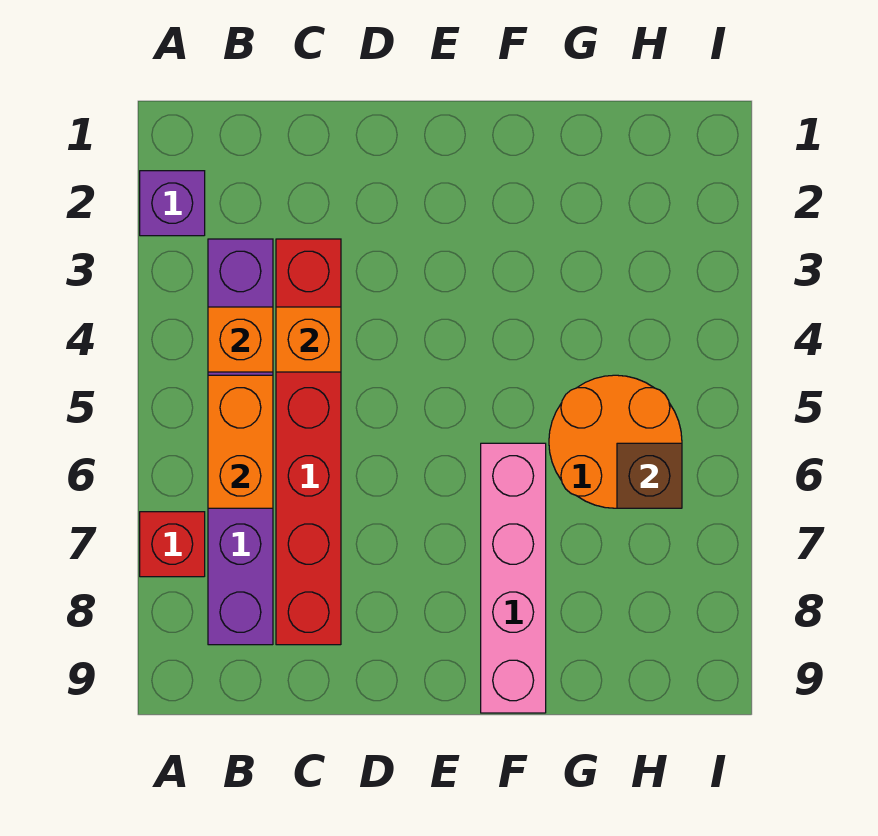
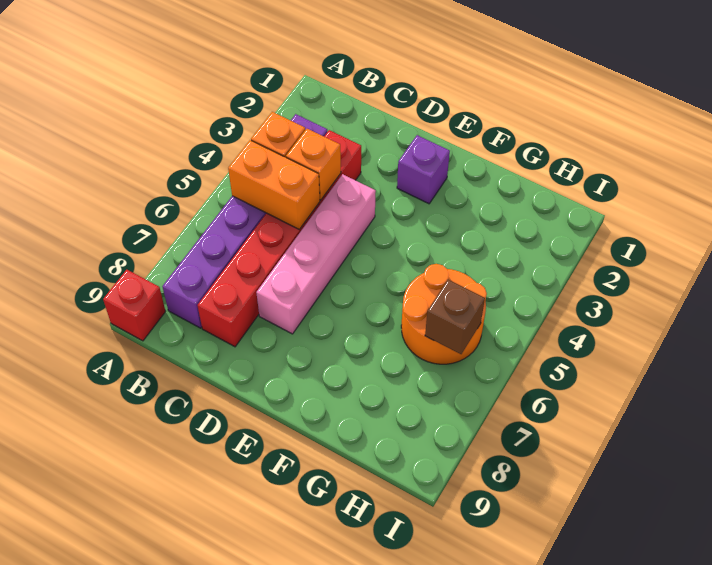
purple 1x1 brick [140,171,205,236] -> purple 1x1 brick moved to [397,135,450,204]
red 1x1 brick [140,512,205,577] -> red 1x1 brick moved to [103,270,166,341]
orange 1x2 brick [208,375,273,508] -> orange 1x2 brick turned to [228,140,320,229]
pink 1x4 brick [481,443,546,713] -> pink 1x4 brick moved to [256,174,376,334]

